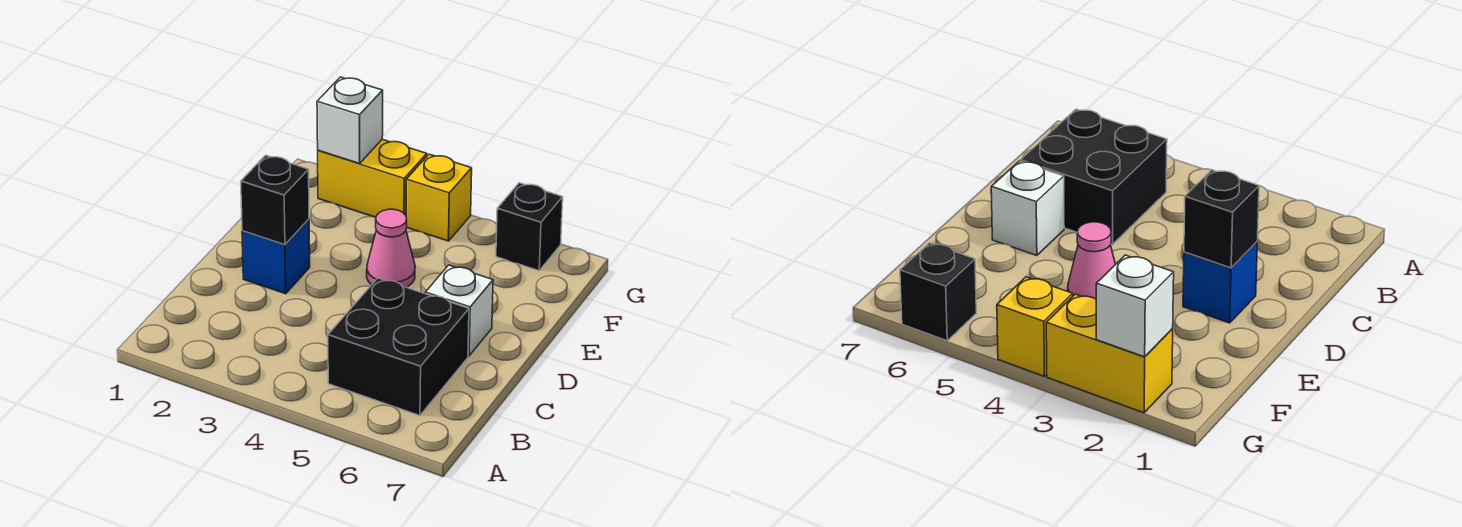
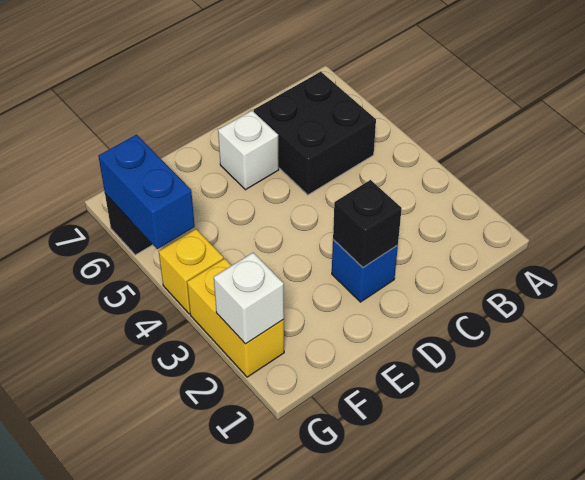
pink 1x1 cone [367,209,415,287] -> none
none -> blue 1x2 brick [98,135,195,249]

